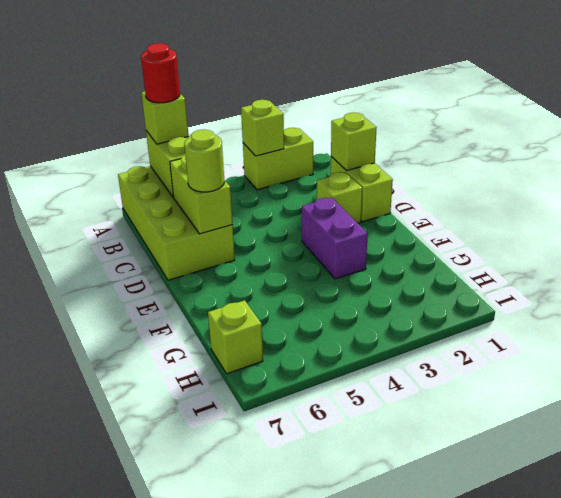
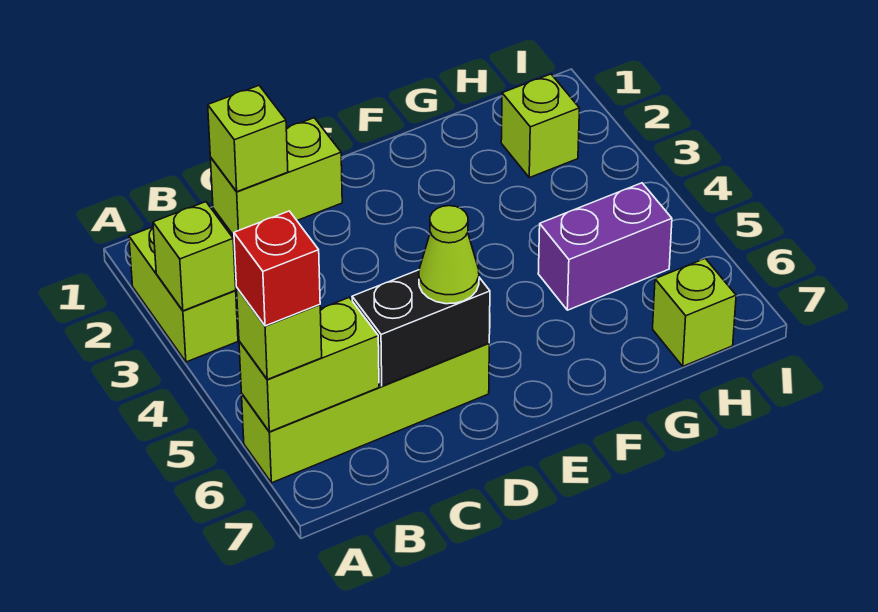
lime 2x4 brick [118,166,235,280] -> lime 1x4 brick [242,343,489,483]
red 1x1 round brick [141,43,180,103] -> red 1x1 brick [234,211,320,326]
lime 1x2 brick [170,155,233,234] -> black 1x2 brick [352,270,490,386]
lime 1x1 brick [317,172,362,223] -> lime 1x1 brick moved to [501,74,580,178]
lime 1x1 round brick [184,130,224,192] -> lime 1x1 cone [419,206,479,304]
purple 1x2 brick [302,198,368,279] -> purple 1x2 brick moved to [538,183,672,310]

